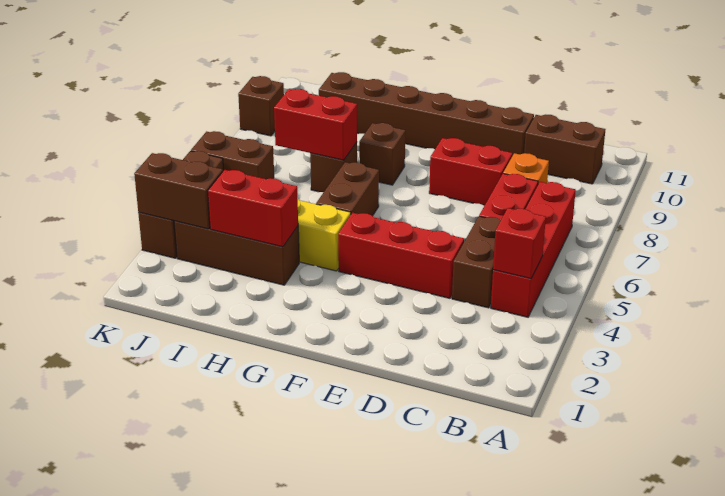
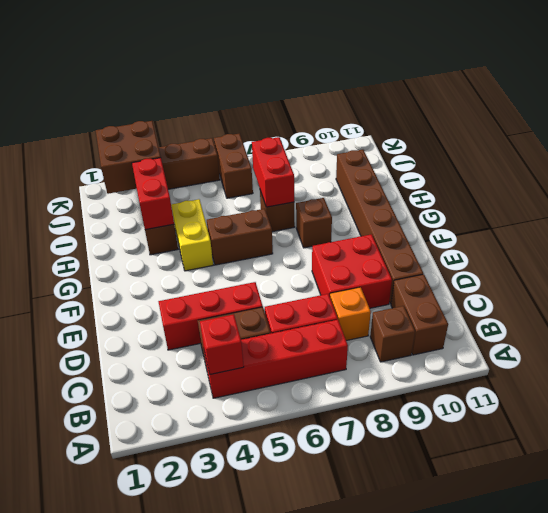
red 1x3 brick [338,213,464,298] -> red 1x3 brick turned to [158,282,263,350]
red 1x2 brick [429,138,512,206] -> red 2x2 brick [312,234,392,308]
brown 1x2 brick [134,153,223,229] -> brown 2x2 brick [96,121,161,194]
brown 1x1 brick [238,76,284,136] -> brown 1x1 brick moved to [370,306,415,362]

